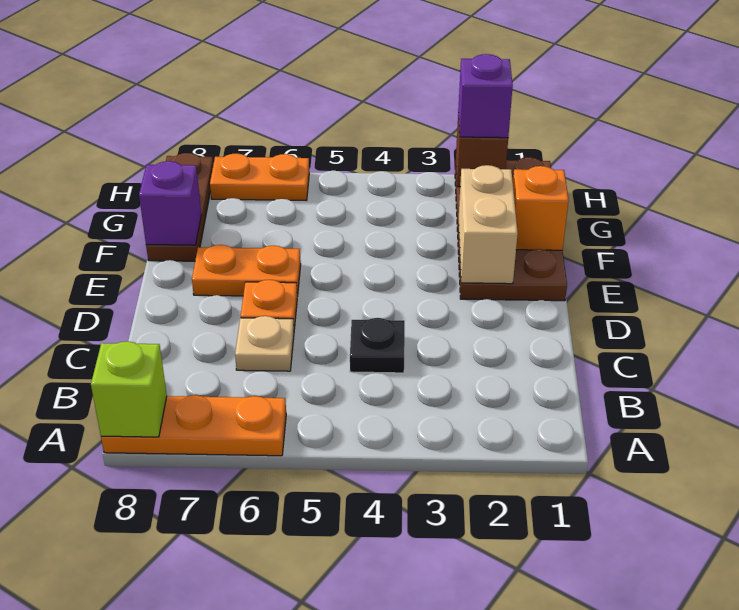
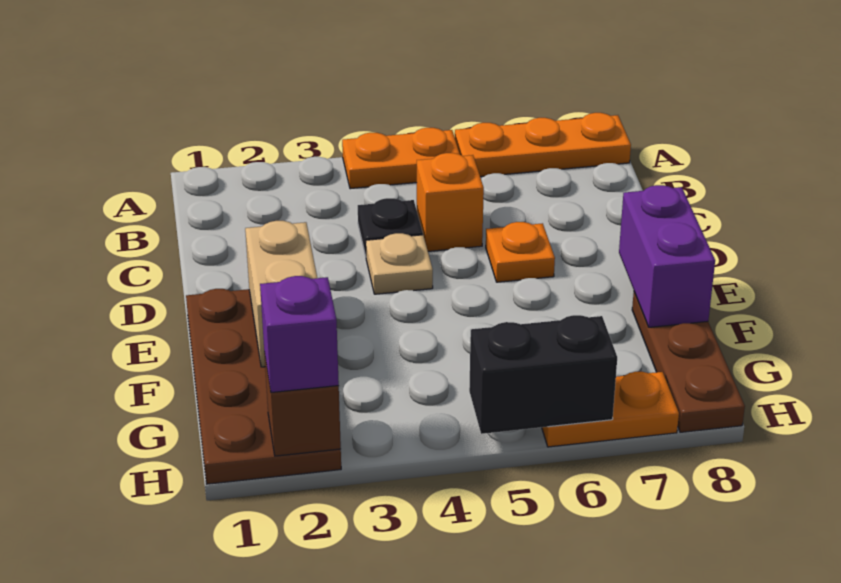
lime 1x1 brick [91,341,167,437] -> none
tan 1x1 plate [235,316,294,371] -> tan 1x1 plate moved to [366,233,433,294]
orange 1x2 plate [192,245,301,296] -> orange 1x2 plate moved to [342,128,460,189]
orange 1x1 brick [513,166,569,250] -> orange 1x1 brick moved to [417,153,484,251]
purple 1x1 brick [139,161,201,245] -> purple 1x2 brick [619,185,715,327]
none -> black 1x2 brick [469,315,617,434]

